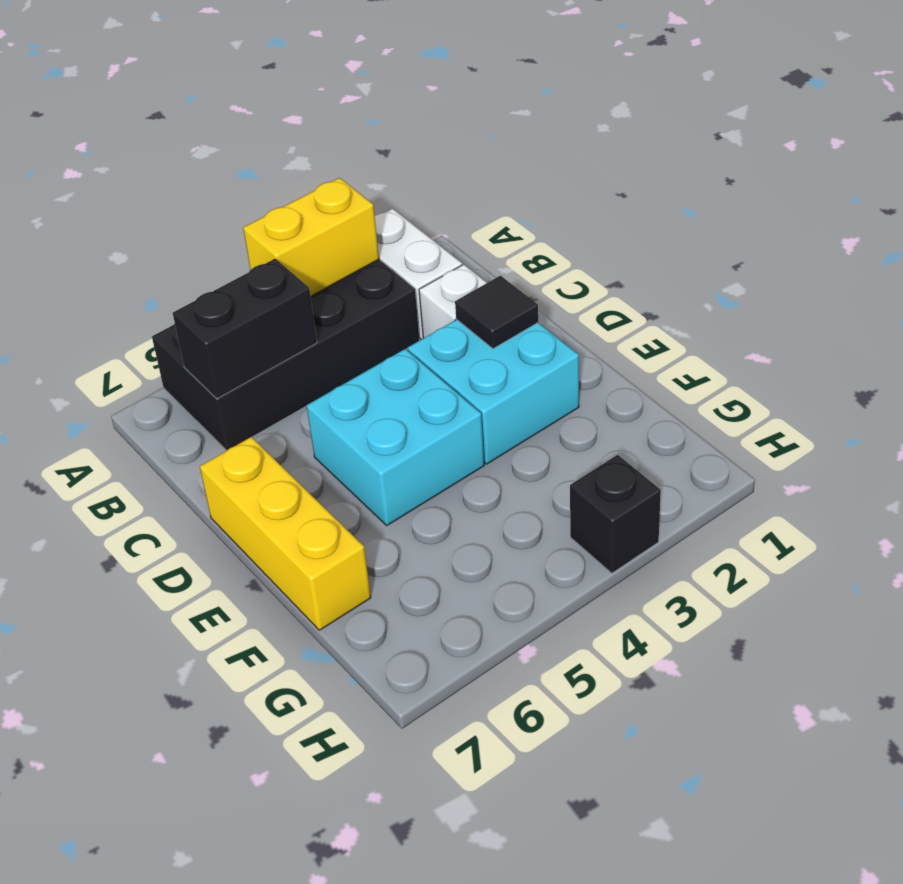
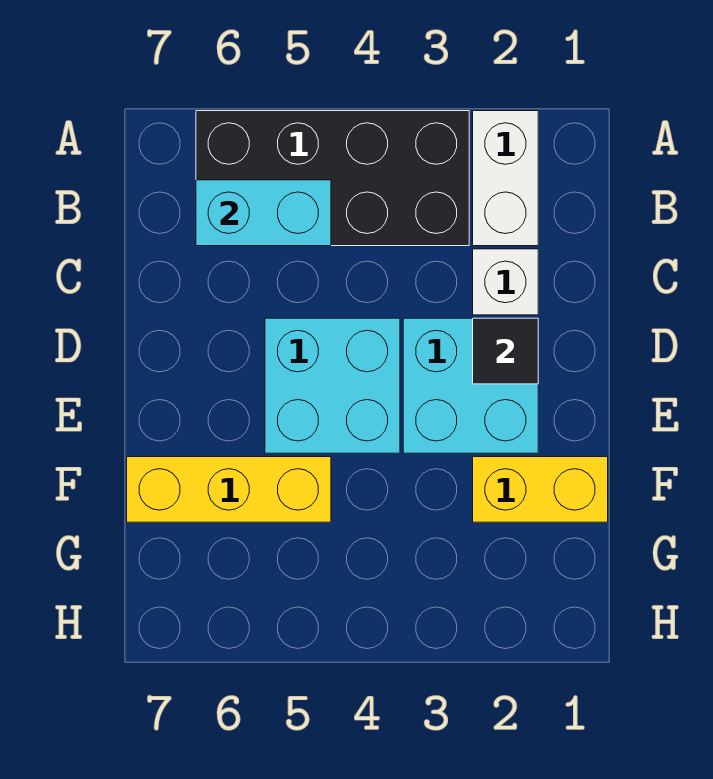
yellow 1x2 brick [243,178,379,296] -> yellow 1x2 brick moved to [473,457,608,522]
black 1x2 brick [173,259,317,398] -> cyan 1x2 brick [196,180,331,246]
yellow 1x3 brick [200,437,371,630] -> yellow 1x3 brick turned to [127,457,331,522]
black 1x1 brick [570,455,661,573] -> none

